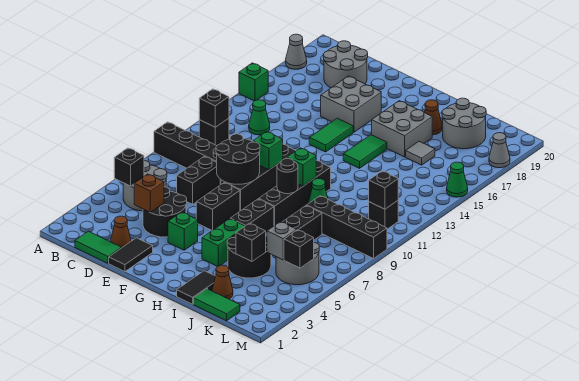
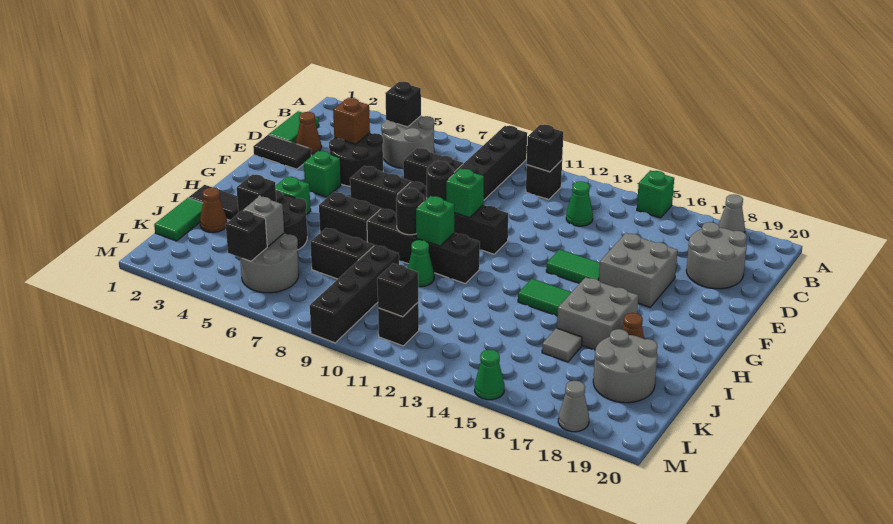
black 2x2 round brick [216,134,260,184] -> black 1x1 round brick [427,161,454,201]
green 1x2 brick [202,219,245,267] -> green 1x1 brick [275,176,311,215]

